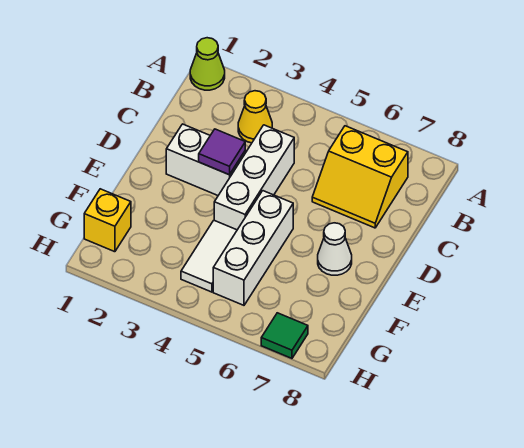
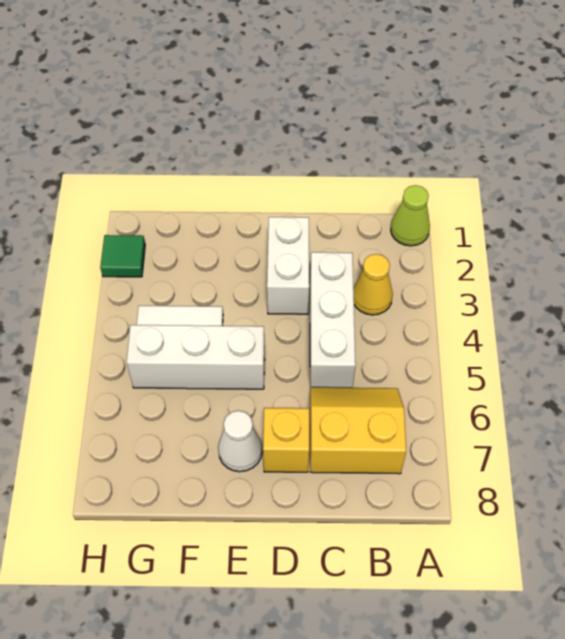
yellow 2x2 slope [312,126,408,228] -> yellow 2x2 slope turned to [310,387,406,474]
white 1x3 brick [214,125,294,230] -> white 1x3 brick turned to [310,252,356,388]
purple 1x1 tile [199,129,245,175] -> none
yellow 1x1 brick [84,189,131,252] -> yellow 1x1 brick moved to [263,408,309,472]
green 1x1 tile [261,313,308,358] -> green 1x1 tile moved to [100,235,145,277]

